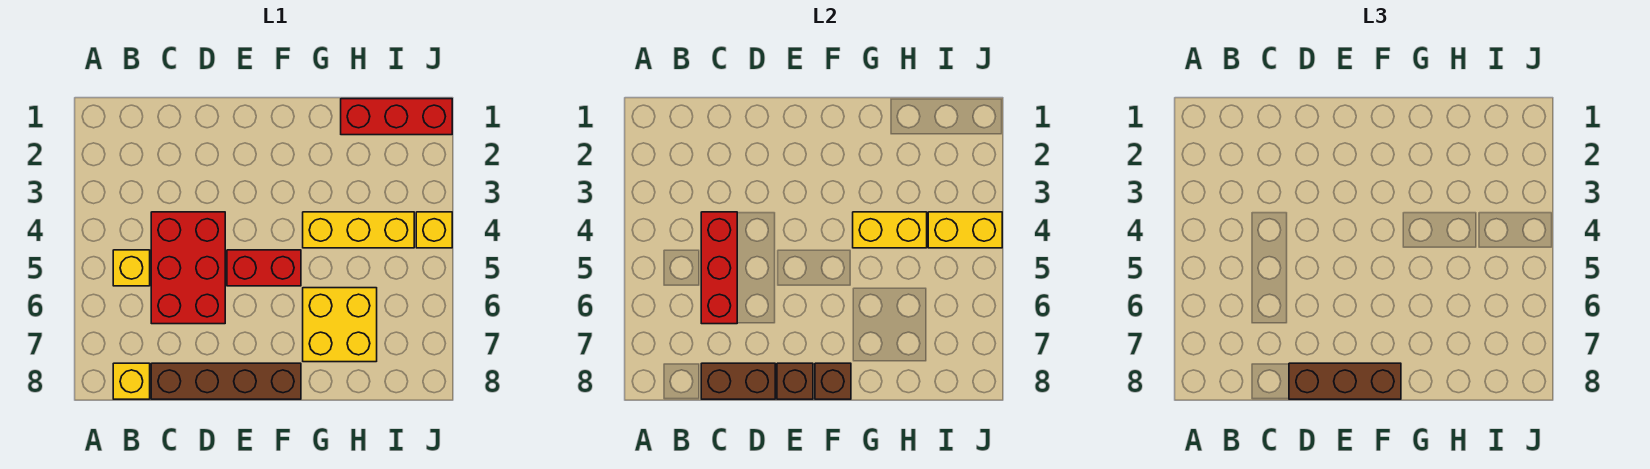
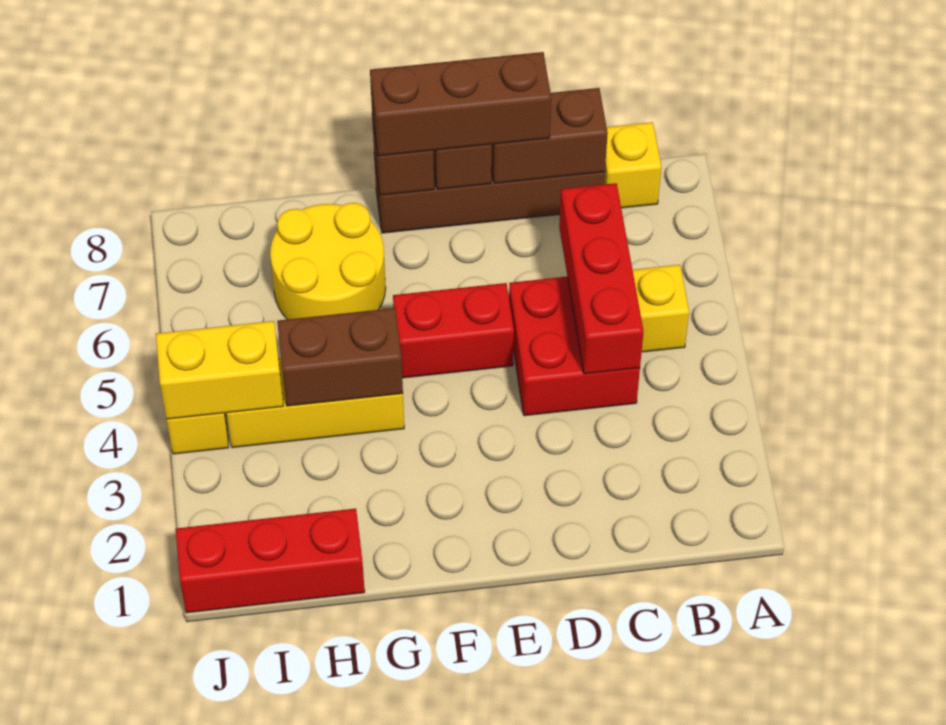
red 2x3 brick [151,212,225,324] -> red 2x2 brick [509,277,640,416]
yellow 1x2 brick [853,212,927,248] -> brown 1x2 brick [277,308,403,406]
yellow 2x2 brick [303,288,377,362] -> yellow 2x2 round brick [270,203,386,319]

